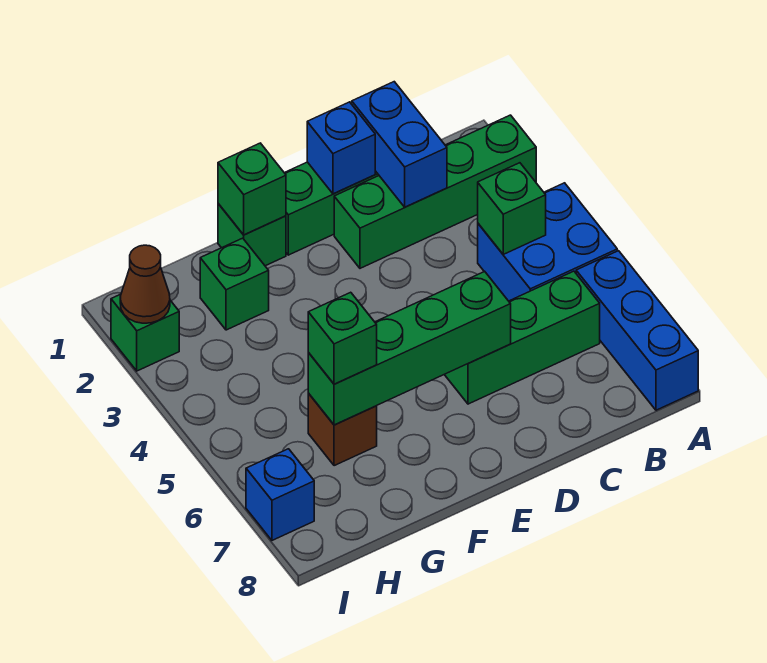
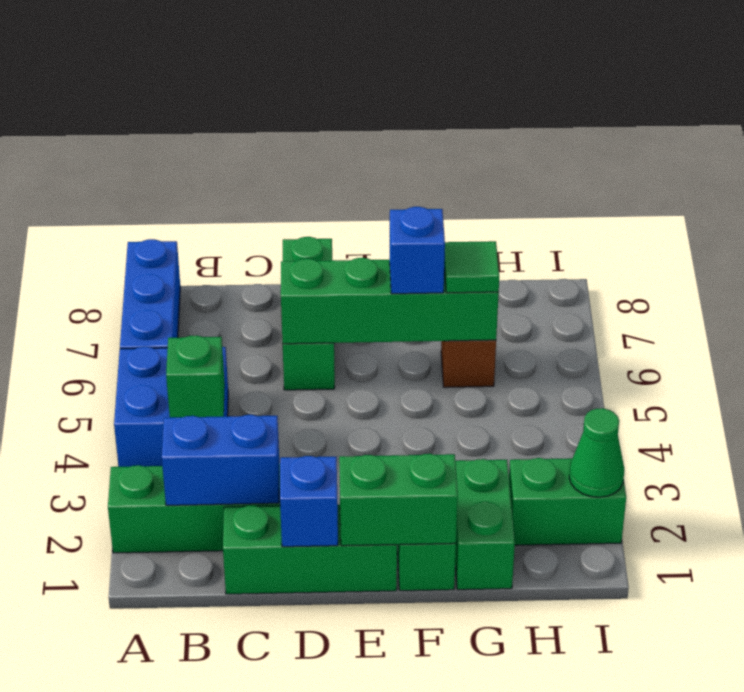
green 1x3 brick [444,271,600,404] -> green 1x3 brick turned to [283,237,335,390]
blue 1x2 brick [352,82,447,207] -> blue 1x2 brick turned to [162,415,279,505]
green 1x1 brick [218,143,286,235] -> green 1x2 brick [339,454,458,546]
green 1x1 brick [200,238,269,330] -> green 1x2 brick [455,459,515,590]
green 1x1 brick [308,292,377,384] -> green 1x1 tile [444,241,499,293]
green 1x1 brick [111,294,179,371] -> green 1x2 brick [509,458,626,545]
brown 1x1 cone [120,245,170,323] -> green 1x1 cone [569,408,624,497]
blue 1x1 brick [246,449,314,540] -> blue 1x1 brick moved to [390,207,445,294]

